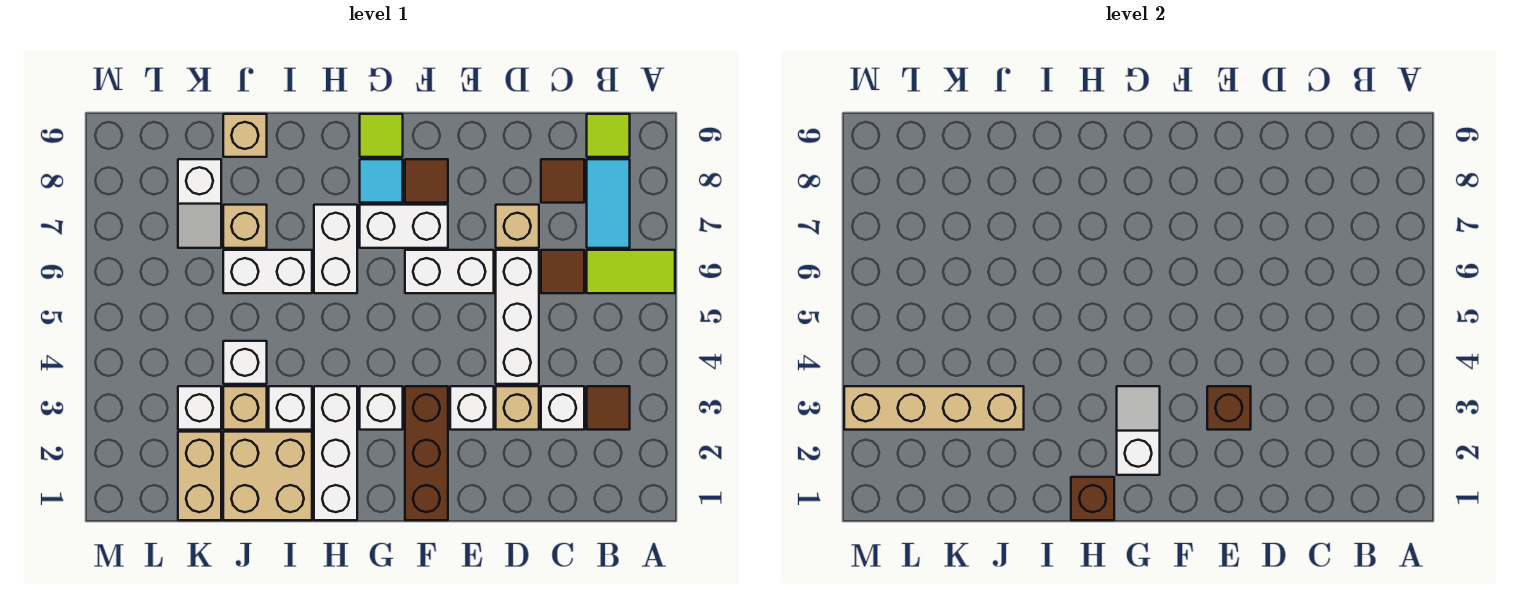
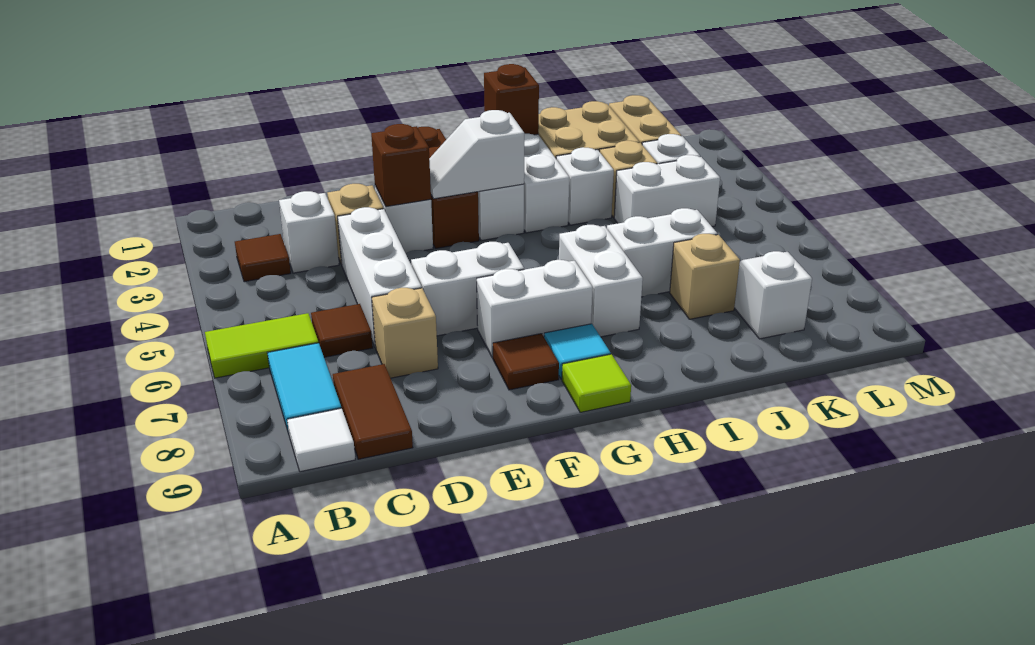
lime 1x1 tile [587,114,630,157] -> white 1x1 tile [287,408,355,472]
brown 1x1 tile [541,159,584,203] -> brown 1x2 tile [333,364,413,459]
white 1x2 slope [1117,386,1160,475] -> white 1x2 slope turned to [429,110,524,199]
tan 1x4 brick [844,386,1024,430] -> none
white 1x1 brick [223,341,267,384] -> white 1x2 brick [614,155,720,227]
tan 1x1 brick [223,114,267,157] -> none

